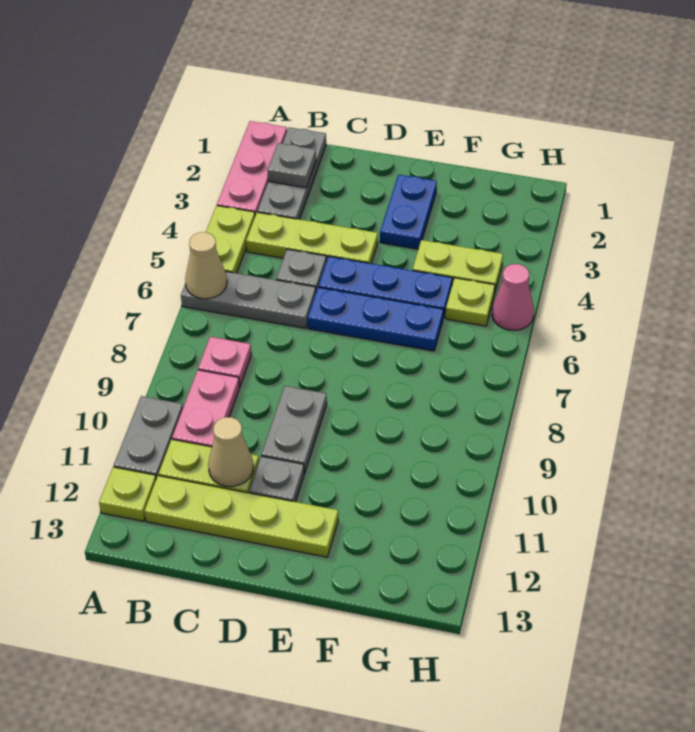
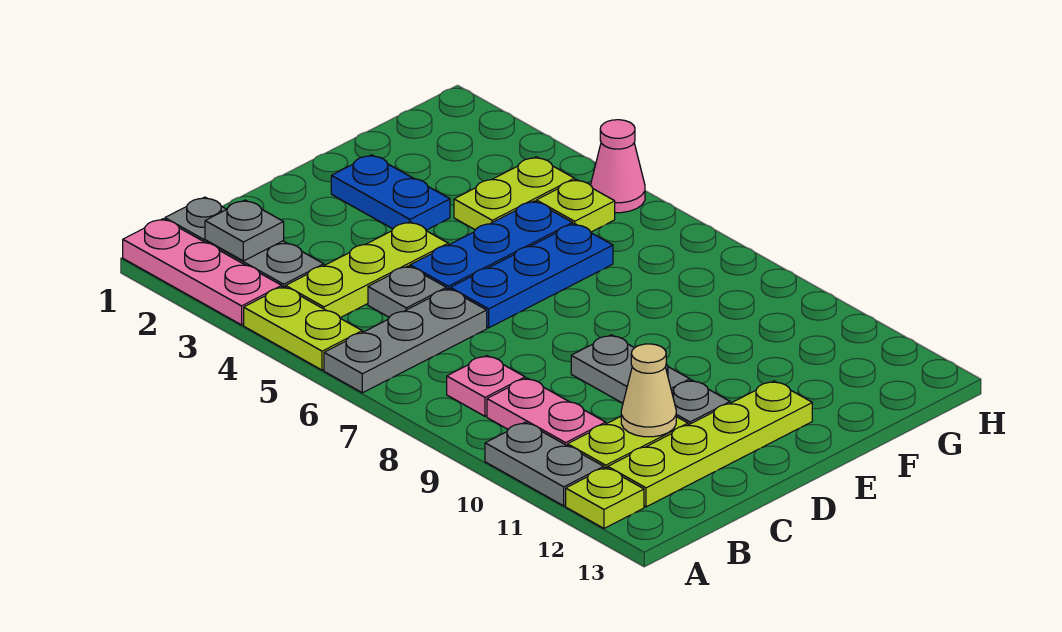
tan 1x1 cone [185,232,227,299] -> none

